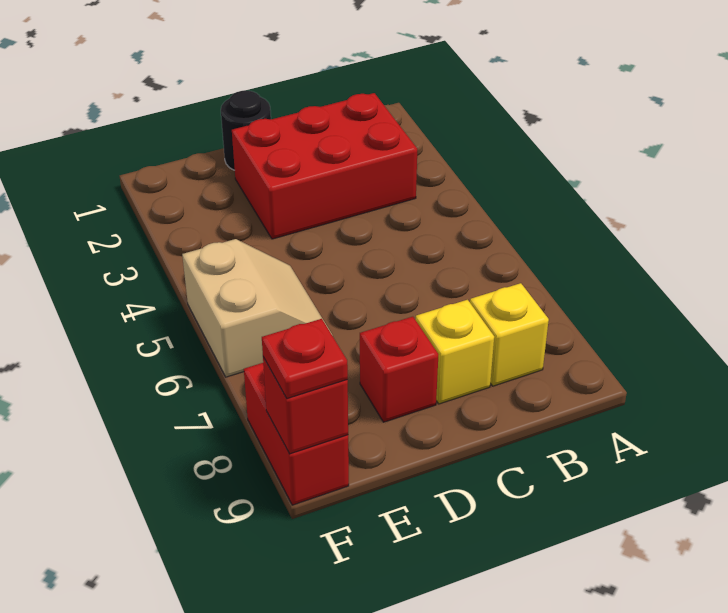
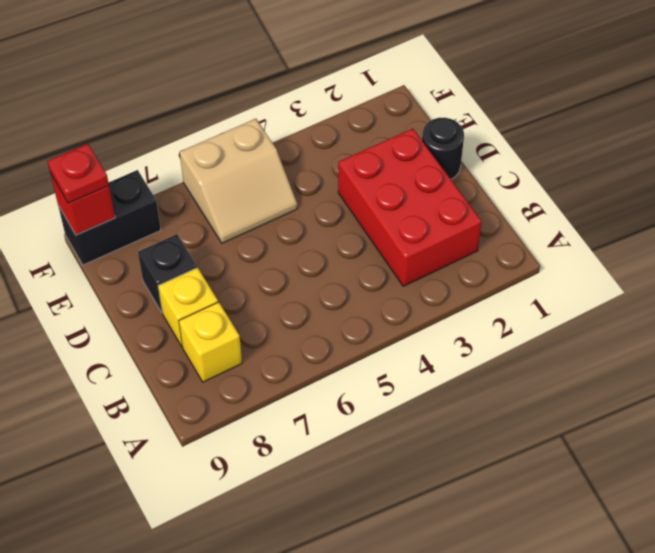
red 1x1 brick [360,317,439,422] -> black 1x1 brick [138,234,197,312]
red 1x2 brick [244,363,349,505] -> black 1x2 brick [58,170,161,265]

